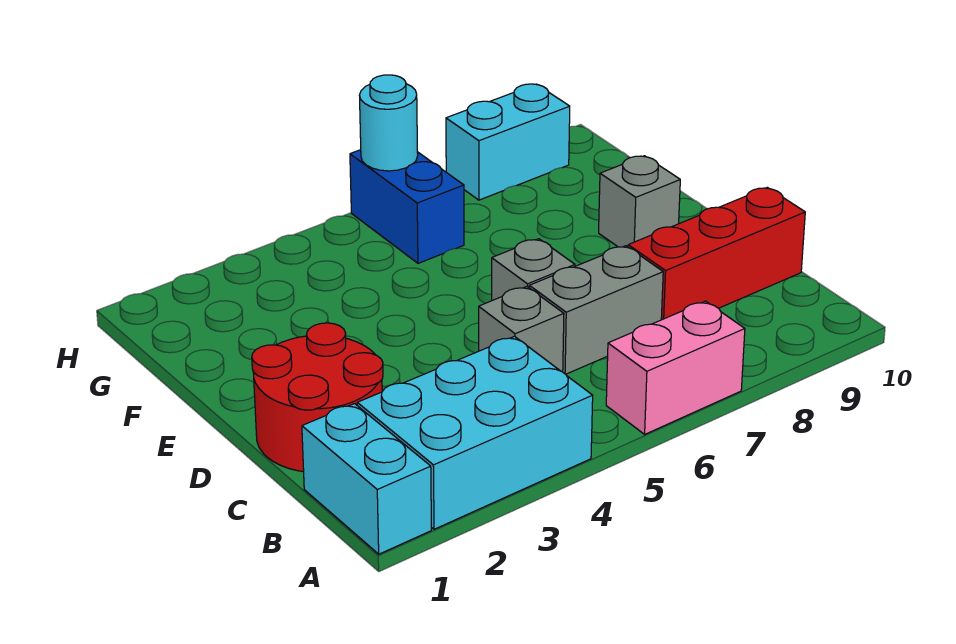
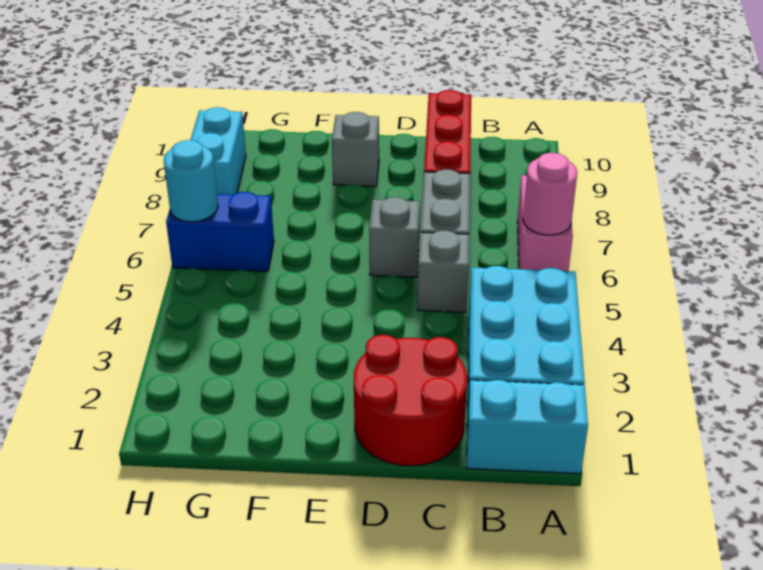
none -> pink 1x1 round brick [523,153,577,235]

